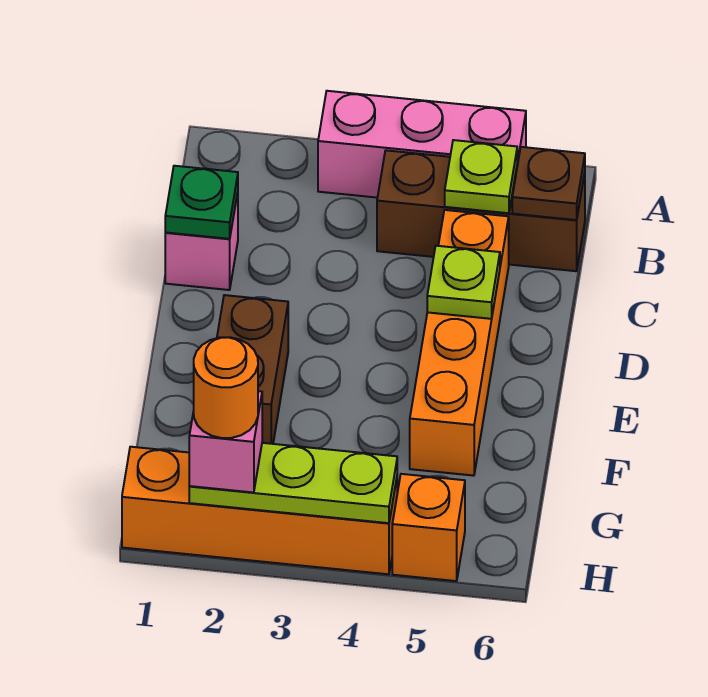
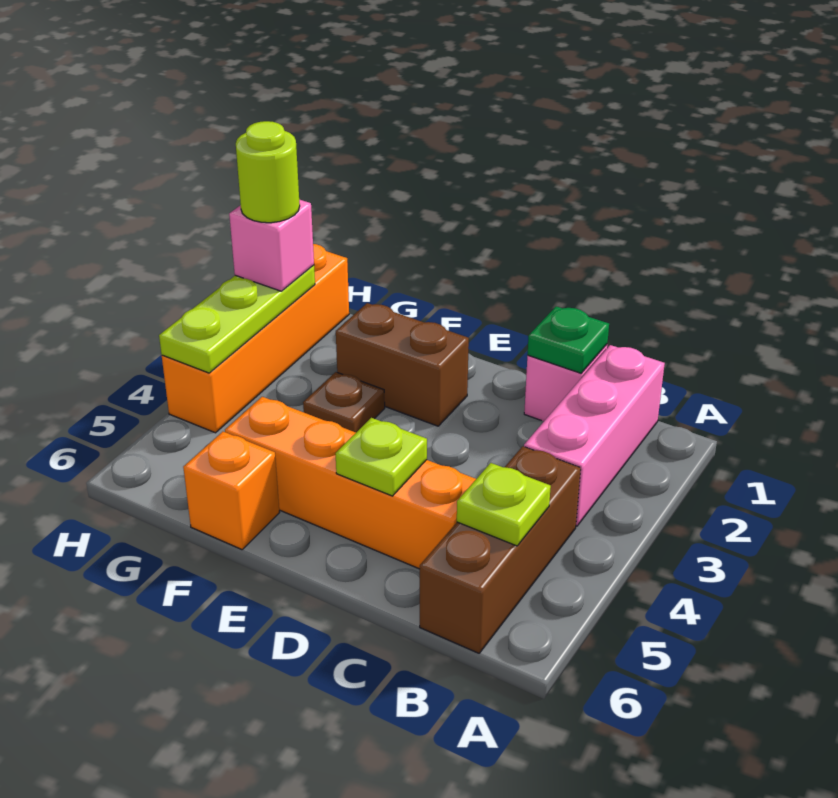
pink 1x3 brick [318,91,526,198] -> pink 1x3 brick moved to [524,345,665,526]
brown 1x1 plate [512,147,585,220] -> brown 1x1 plate moved to [303,372,385,432]
orange 1x1 round brick [194,337,258,438] -> lime 1x1 round brick [236,121,300,223]
orange 1x1 brick [392,474,465,581] -> orange 1x1 brick moved to [183,432,279,550]

